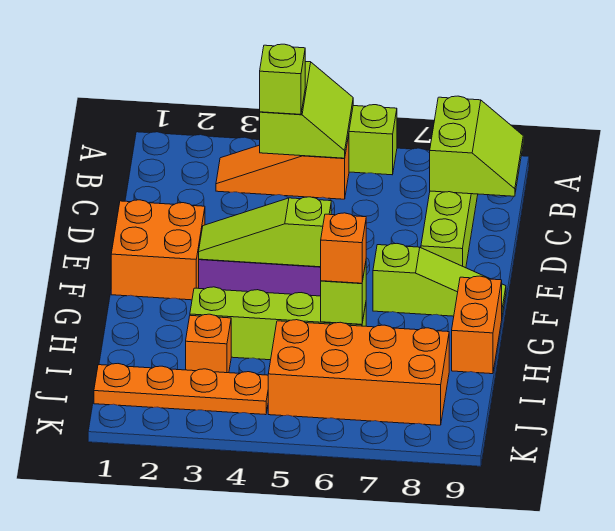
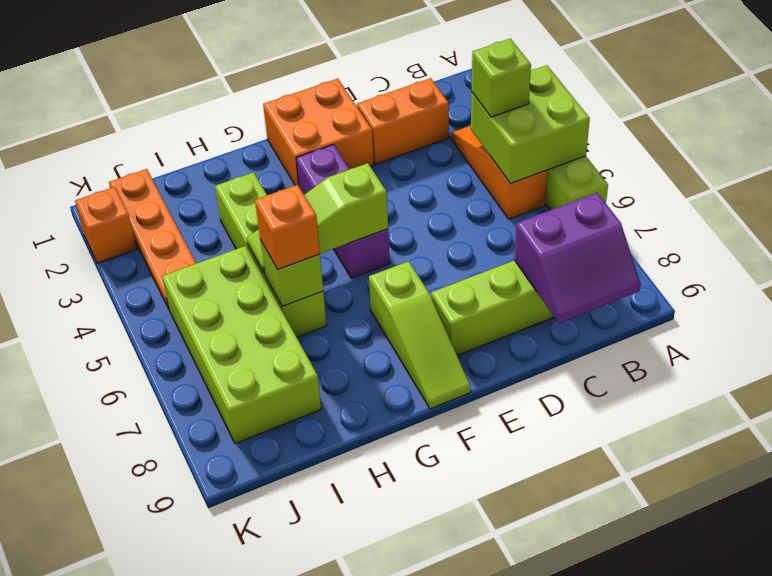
lime 2x2 slope [260,61,353,158] -> lime 2x2 brick [471,65,590,183]
lime 2x2 slope [430,96,523,196] -> purple 2x2 slope [514,193,641,323]
lime 1x3 slope [199,197,331,267] -> lime 1x3 slope turned to [247,163,388,274]
orange 1x2 brick [452,276,502,374] -> orange 1x2 brick moved to [357,78,449,164]
orange 1x1 brick [186,314,231,373] -> orange 1x1 brick moved to [75,187,137,263]
orange 2x4 brick [268,320,449,425] -> lime 2x4 brick [162,246,321,444]

